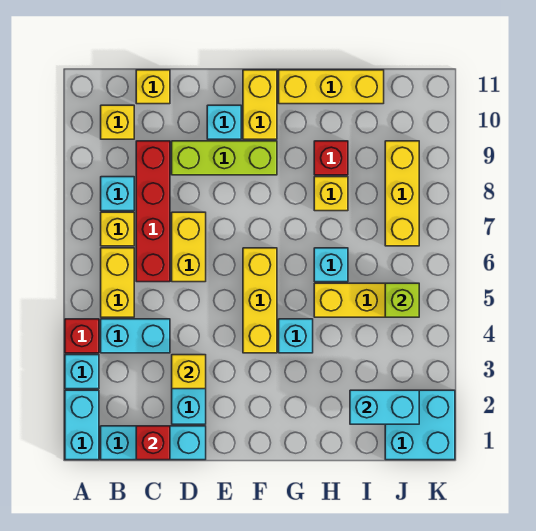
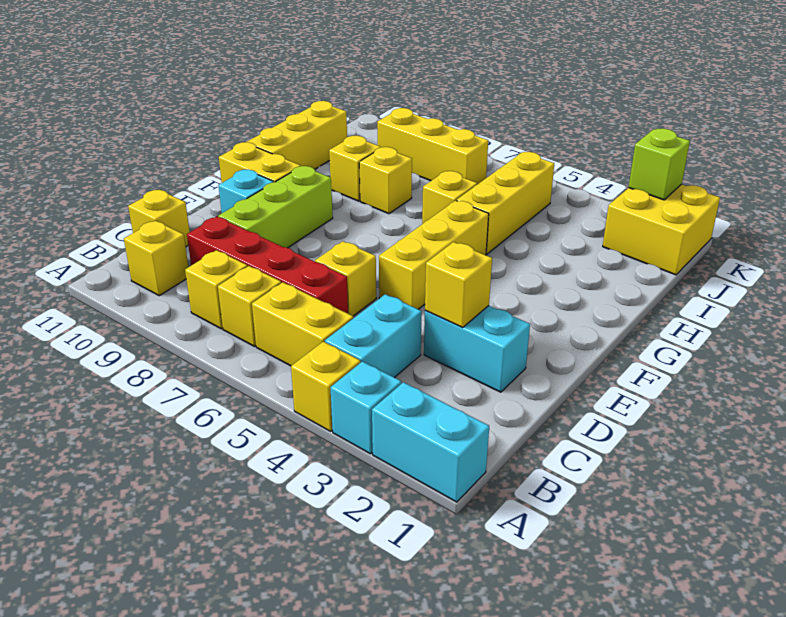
red 1x1 brick [65,319,99,353] -> yellow 1x1 brick [291,342,360,431]
cyan 1x3 brick [101,426,206,460] -> none
cyan 1x1 brick [101,177,134,211] -> yellow 1x1 brick [185,250,247,329]
red 1x1 brick [136,426,170,460] -> none
yellow 1x2 brick [172,212,206,282] -> yellow 1x1 brick [315,241,376,316]
yellow 1x3 brick [243,248,277,353] -> yellow 1x3 brick turned to [379,201,489,309]
cyan 1x1 brick [279,319,313,353] -> none
cyan 1x1 brick [314,248,348,282] -> yellow 1x1 brick [422,171,477,224]
red 1x1 brick [314,141,348,175] -> yellow 1x1 brick [329,136,381,201]
cyan 1x2 brick [350,390,419,424] -> none
cyan 2x2 brick [385,390,455,460] -> yellow 2x2 brick [603,184,720,275]
lime 1x1 brick [385,283,419,317] -> lime 1x1 brick moved to [628,128,690,200]

